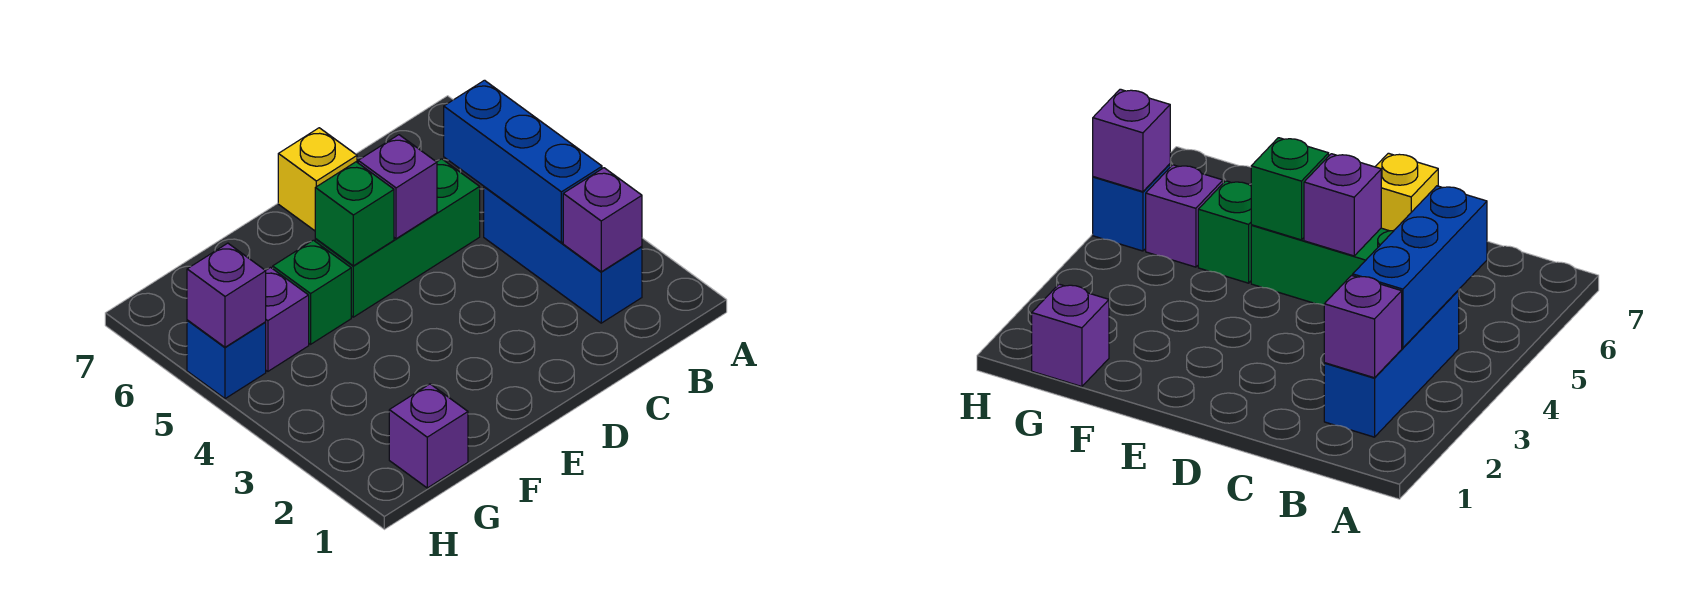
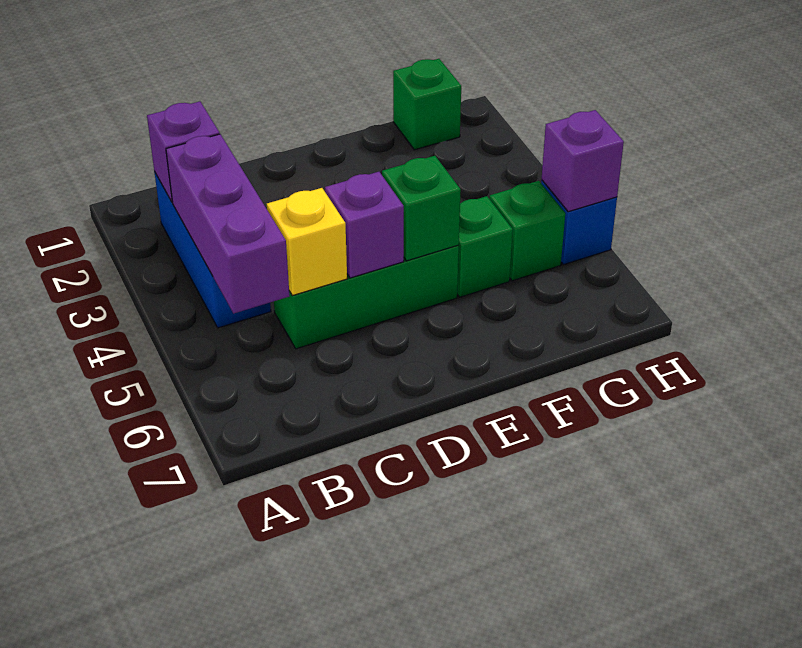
blue 1x3 brick [444,80,602,243] -> purple 1x3 brick [166,134,290,314]
yellow 1x1 brick [278,128,357,231] -> yellow 1x1 brick moved to [267,188,347,296]
purple 1x1 brick [389,384,468,488] -> green 1x1 brick [393,59,461,150]
purple 1x1 brick [266,267,309,371] -> green 1x1 brick [489,181,565,281]

